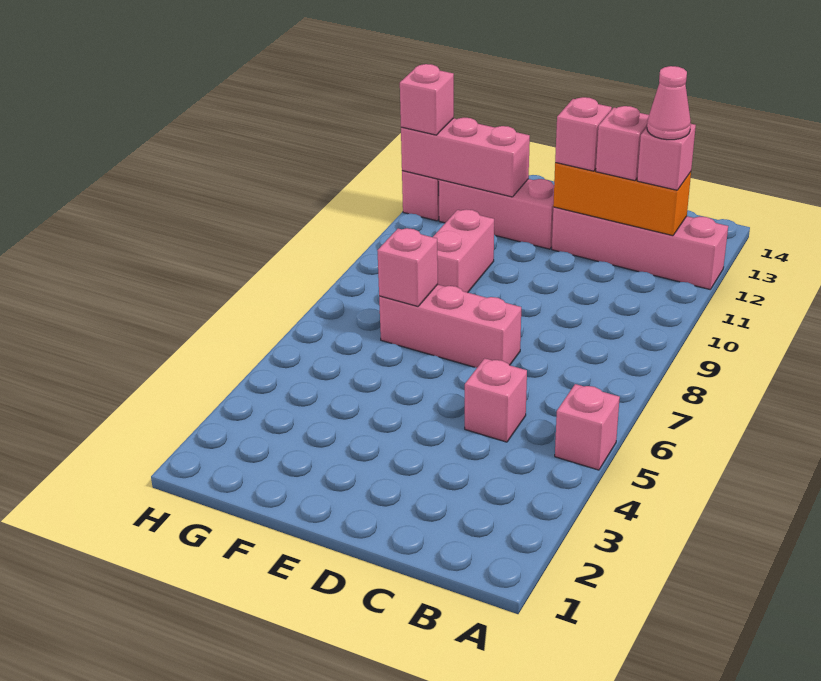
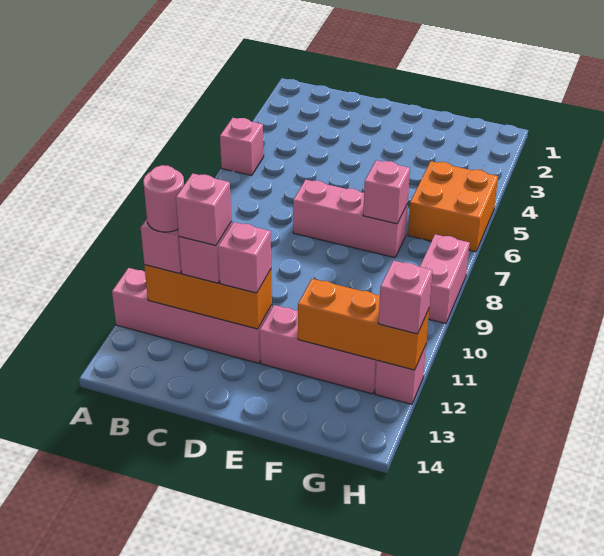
pink 1x1 cone [647,66,691,140] -> pink 1x1 round brick [143,165,184,232]
pink 1x1 brick [465,358,527,442] -> pink 1x1 brick moved to [176,173,232,246]
pink 1x2 brick [433,209,494,293] -> pink 1x2 brick moved to [420,234,470,324]
pink 1x3 brick [401,118,530,197] -> orange 1x3 brick [298,279,429,370]
none -> orange 2x2 brick [408,161,498,252]

